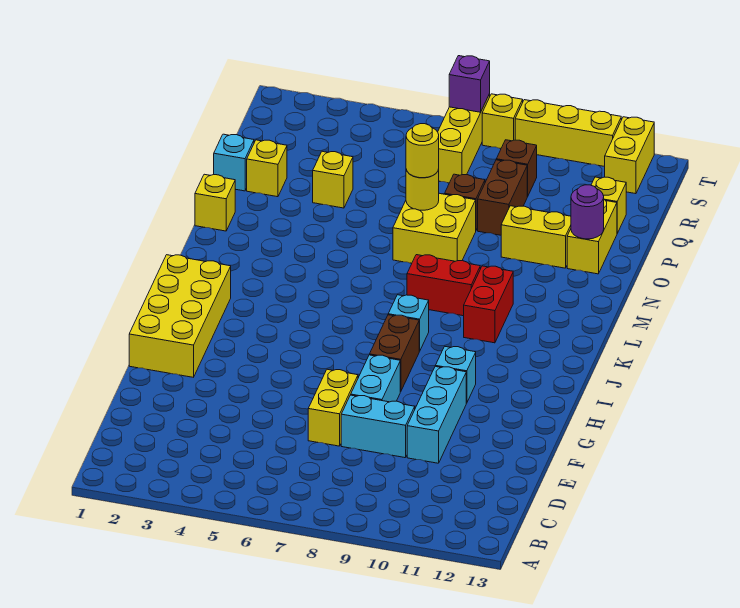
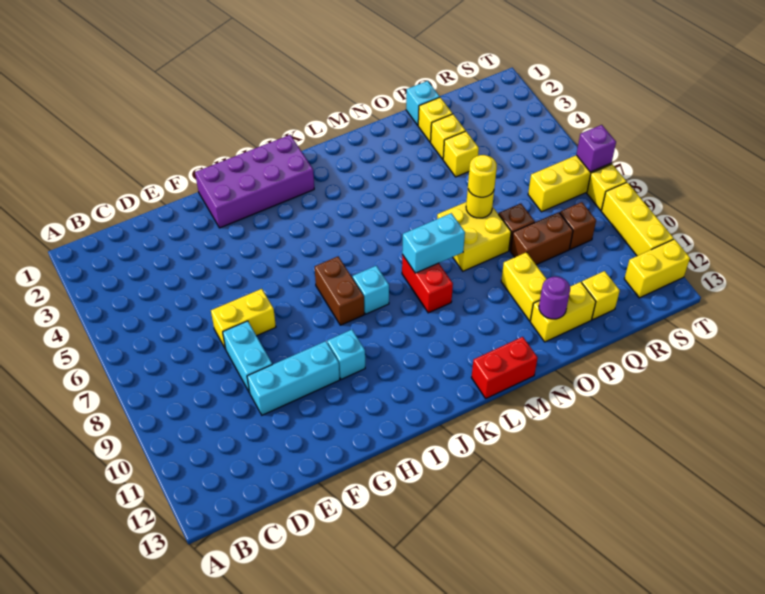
cyan 1x2 brick [351,355,400,402] -> cyan 1x2 brick moved to [402,213,465,273]
yellow 2x4 brick [129,255,231,377] -> purple 2x4 brick [195,135,314,228]
brown 1x2 brick [370,315,419,392] -> brown 1x2 brick turned to [315,256,364,325]
red 1x2 brick [464,266,513,343] -> red 1x2 brick moved to [472,337,538,398]
yellow 1x1 brick [195,174,235,231] -> yellow 1x1 brick moved to [431,114,466,159]

